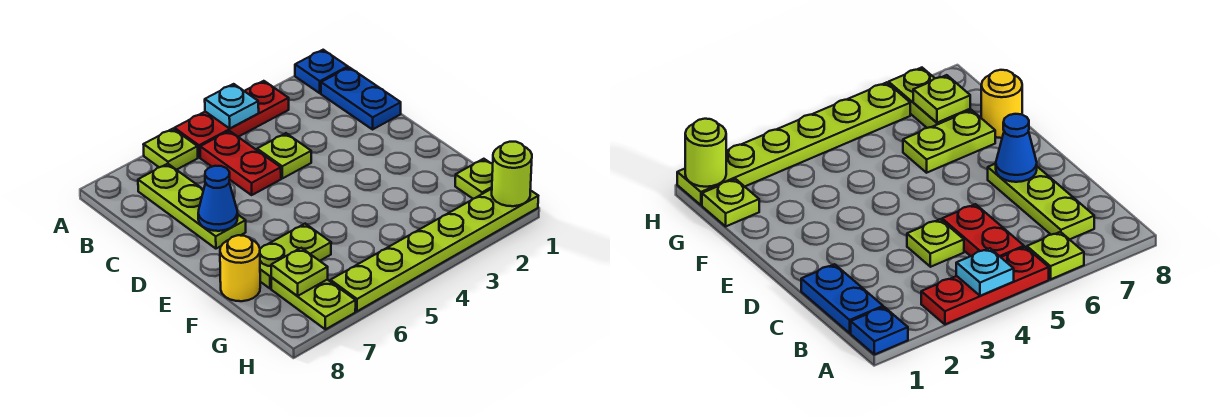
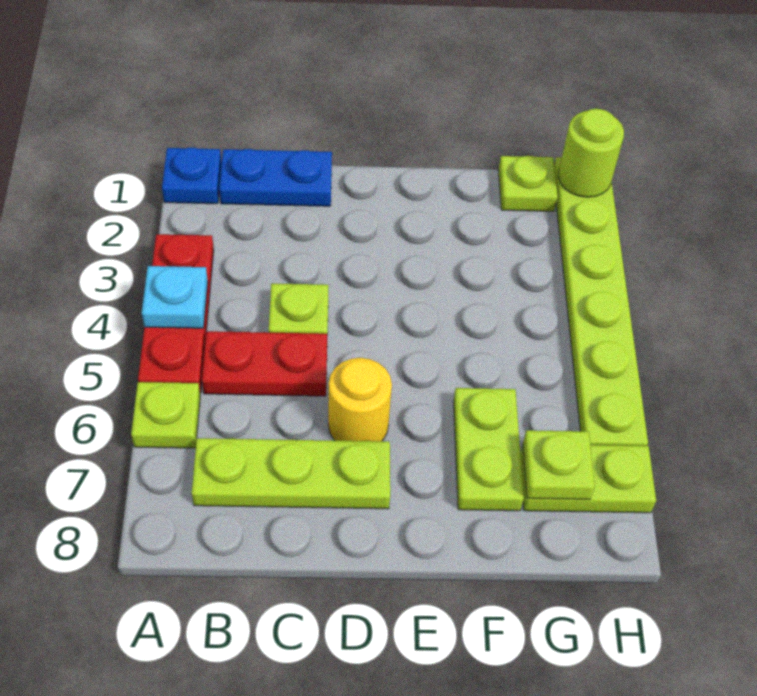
blue 1x1 cone [198,166,238,231] -> none
yellow 1x1 round brick [220,235,260,301] -> yellow 1x1 round brick moved to [328,358,392,441]

